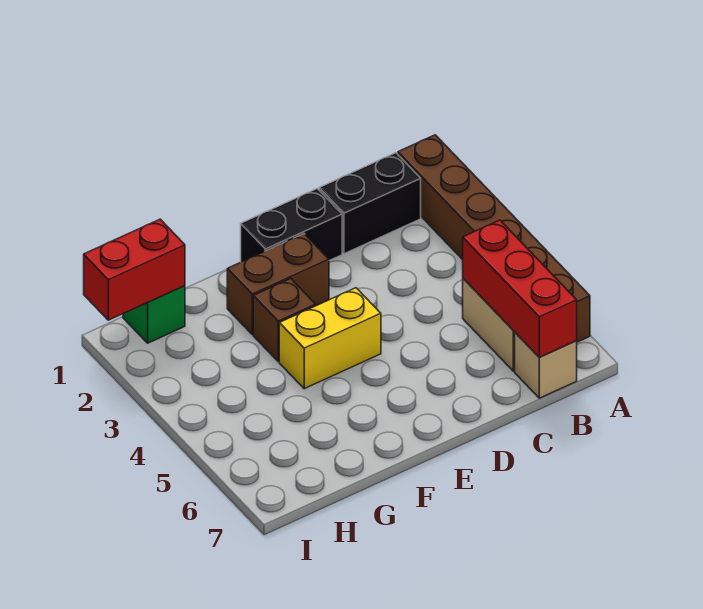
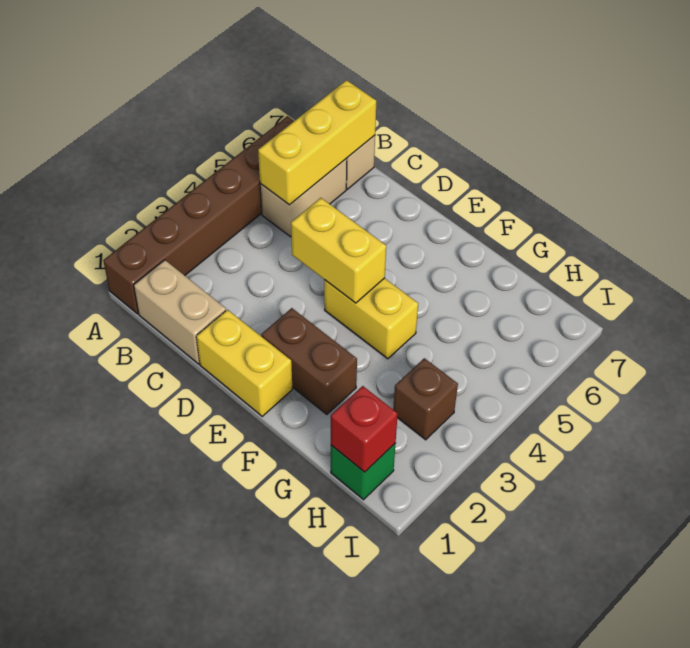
black 1x2 brick [319,153,421,254] -> tan 1x2 brick [134,260,226,364]
red 1x3 brick [463,220,577,357] -> yellow 1x3 brick [258,80,376,205]
black 1x2 brick [241,189,342,262] -> yellow 1x2 brick [196,310,292,416]
none -> yellow 1x2 brick [291,198,386,303]
brown 1x1 brick [253,279,316,361] -> brown 1x1 brick moved to [393,358,458,440]
red 1x2 brick [84,219,185,320] -> red 1x1 brick [331,386,398,472]

